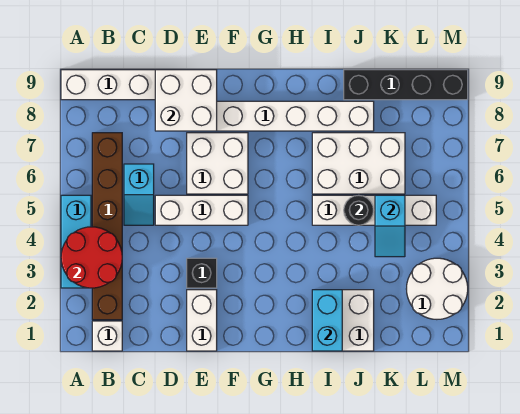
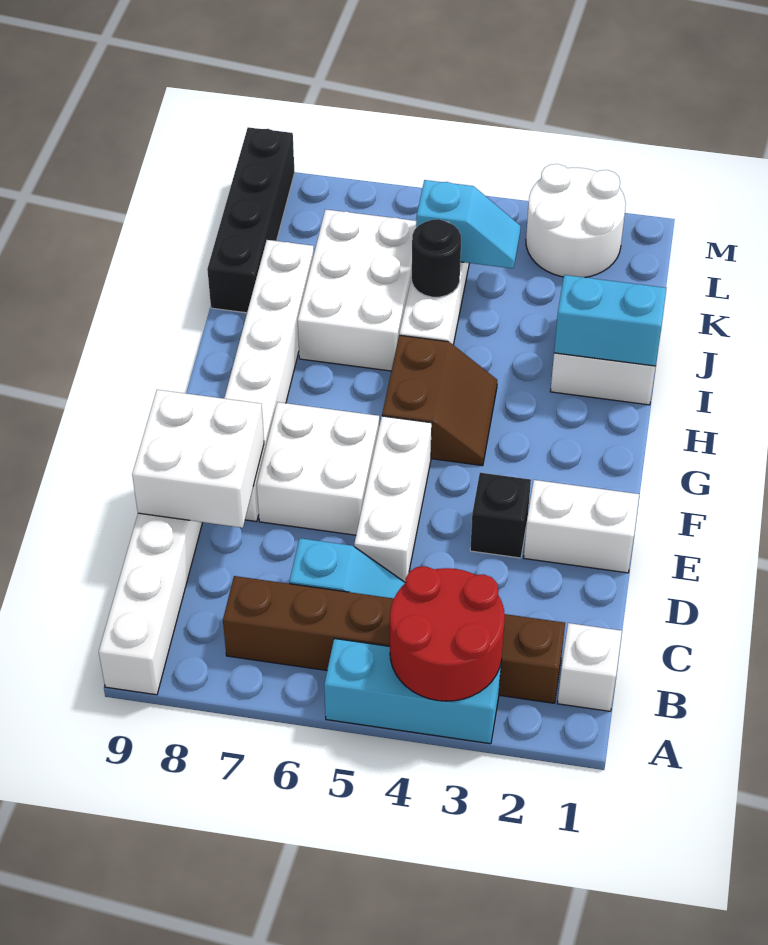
none -> brown 2x2 slope [382,335,497,466]

